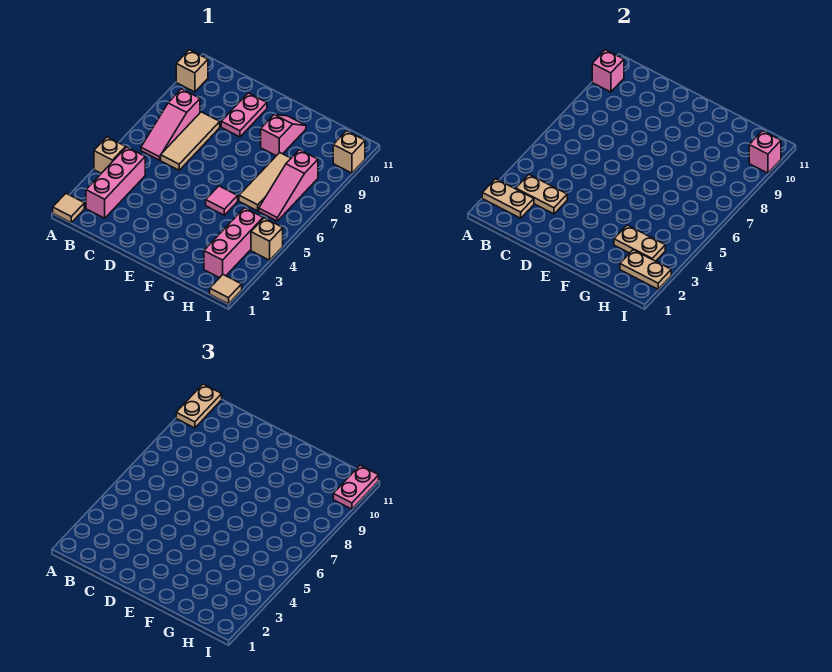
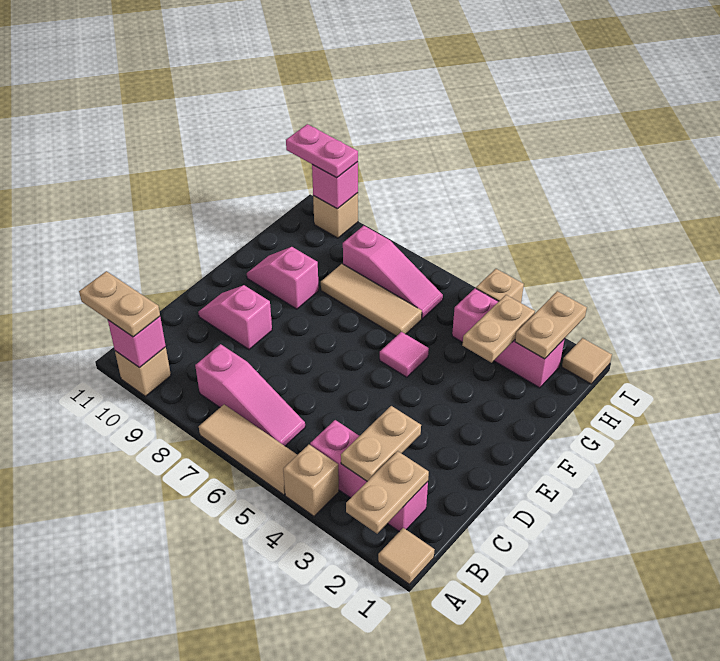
tan 1x3 tile [161,112,220,170] -> tan 1x3 tile moved to [199,405,297,495]
pink 1x2 plate [221,93,267,137] -> pink 1x2 slope [198,285,272,350]

